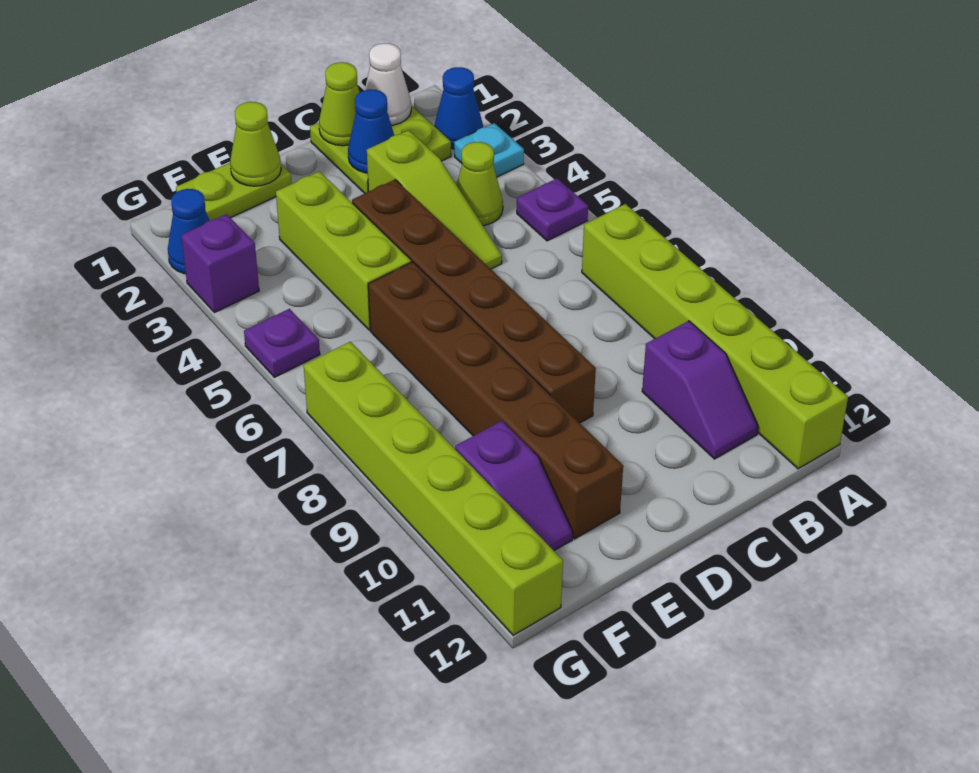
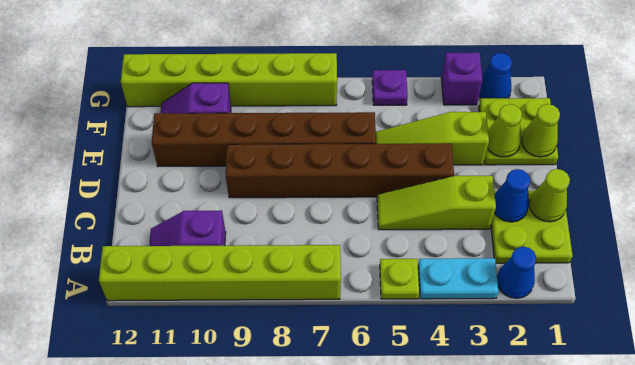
cyan 1x1 plate [454,123,524,177] -> cyan 1x2 plate [418,258,499,299]
purple 1x1 plate [517,178,588,241] -> lime 1x1 plate [380,259,420,299]
white 1x1 cone [365,43,411,125] -> none
lime 1x1 cone [457,142,503,226] -> lime 1x1 cone moved to [488,104,522,157]
lime 1x2 plate [176,163,292,220] -> lime 2x2 plate [479,98,558,165]
lime 1x3 brick [276,171,411,330] -> lime 1x3 slope [376,112,489,165]

